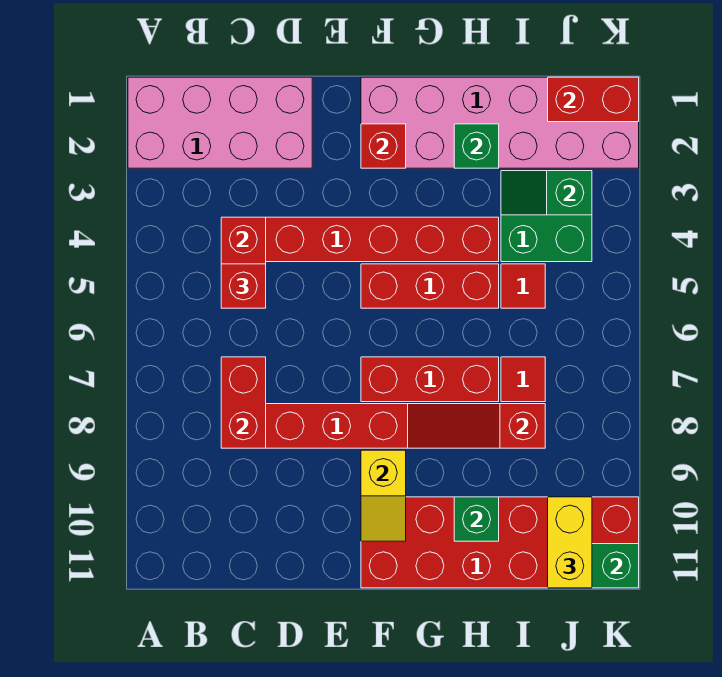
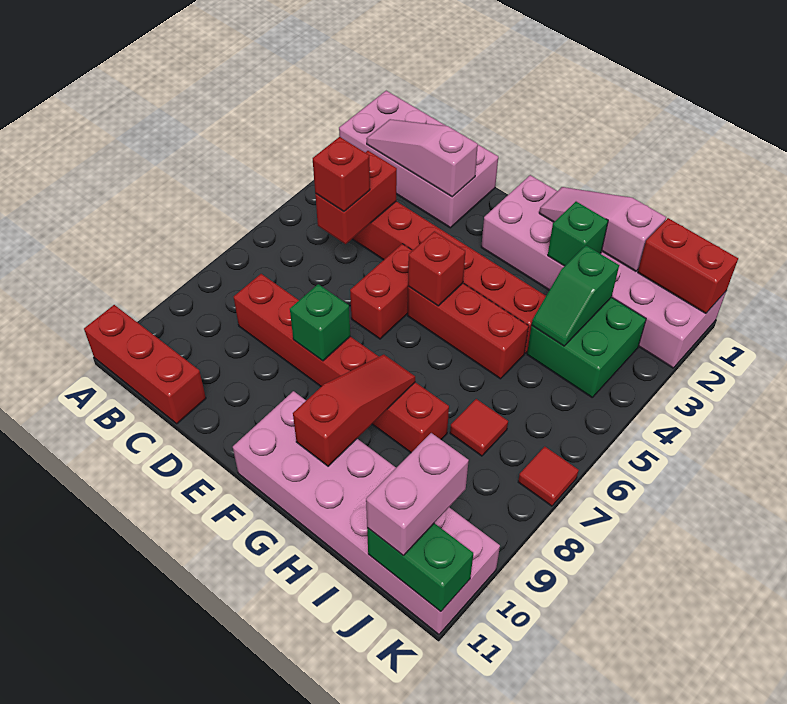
none -> pink 1x3 slope [366,119,478,197]
red 1x2 brick [221,357,266,448] -> red 1x2 brick moved to [350,244,413,339]
red 1x1 brick [361,124,406,168] -> red 1x1 brick moved to [408,231,465,306]
red 1x3 brick [361,357,499,402] -> red 1x3 brick moved to [84,305,206,424]
yellow 1x2 slope [361,450,406,541] -> none
red 2x6 brick [361,497,639,588] -> pink 2x6 brick [233,391,500,634]
none -> pink 1x3 slope [539,187,666,271]
red 1x3 slope [408,404,545,448] -> red 1x3 slope turned to [293,354,415,466]
green 1x1 brick [454,497,499,541] -> green 1x1 brick moved to [290,284,350,361]
green 1x2 slope [501,171,592,215] -> green 1x2 slope turned to [532,245,619,346]
red 1x1 tile [501,264,545,308] -> red 1x1 tile moved to [518,447,579,506]
yellow 1x2 brick [548,497,592,588] -> pink 1x2 brick [366,433,469,556]

